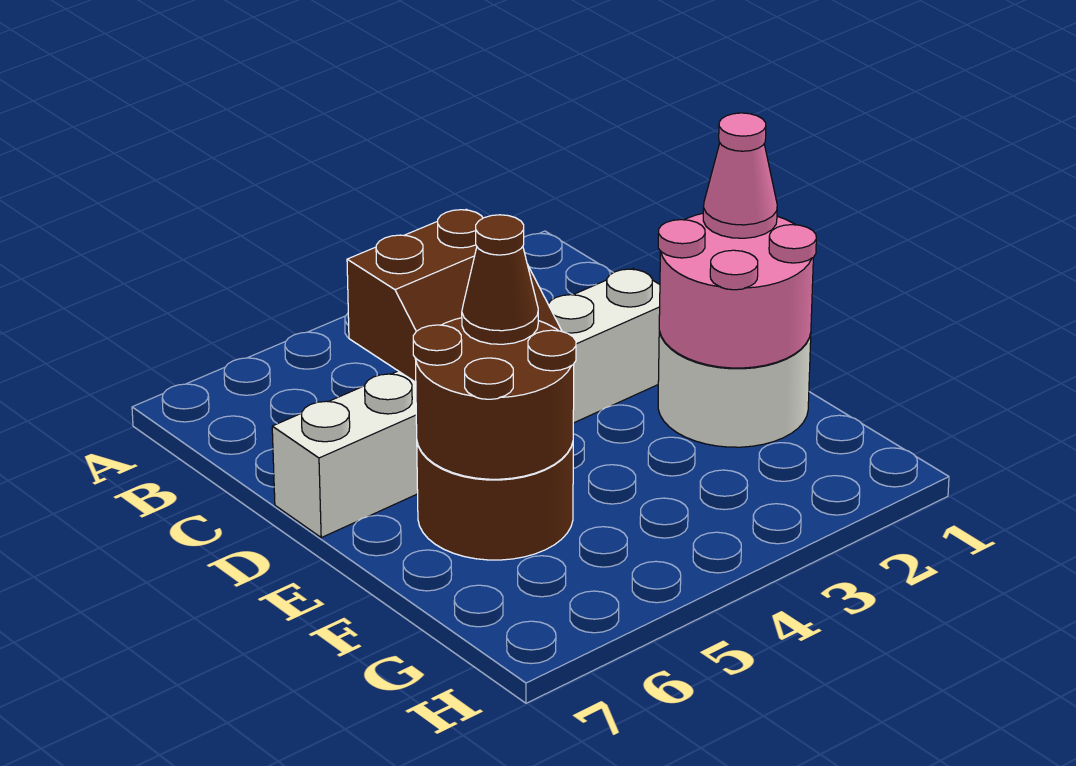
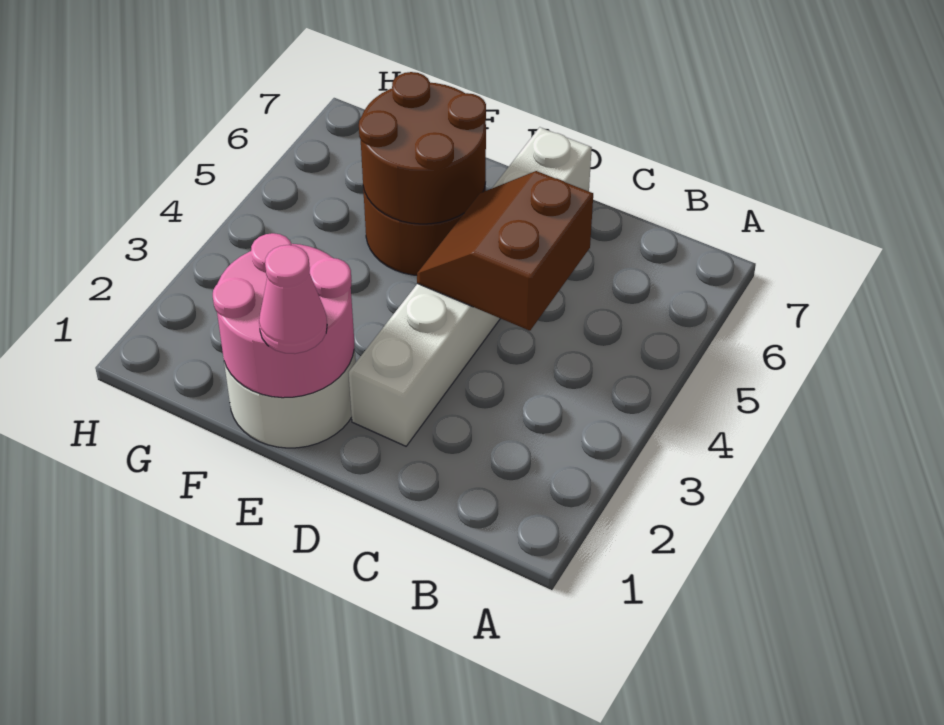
brown 1x1 cone [462,215,538,344] -> none

